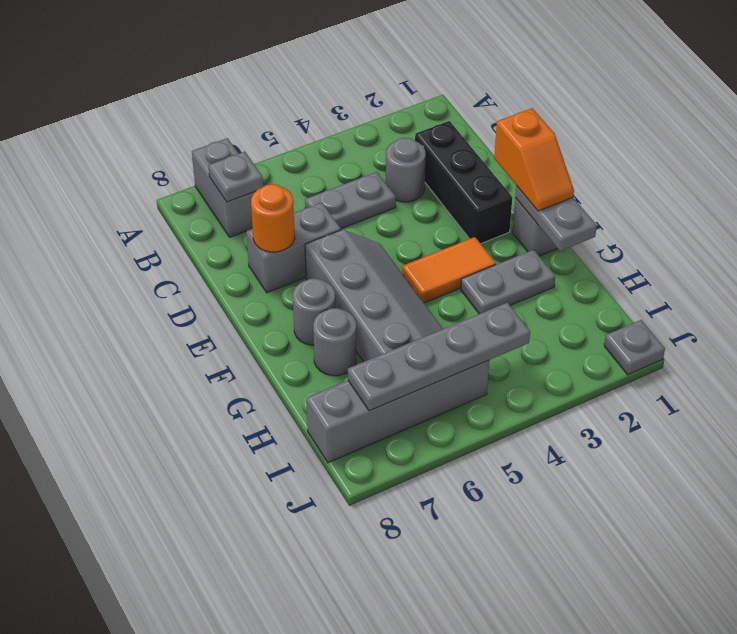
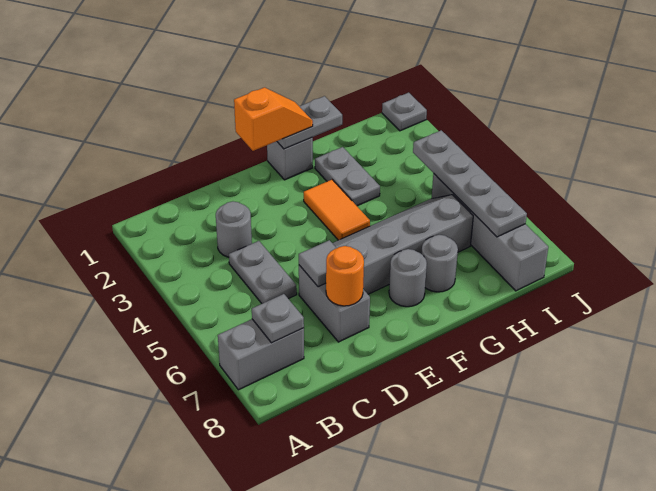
black 1x3 brick [415,121,512,244] -> none
none -> grey 1x1 tile [299,240,336,287]

